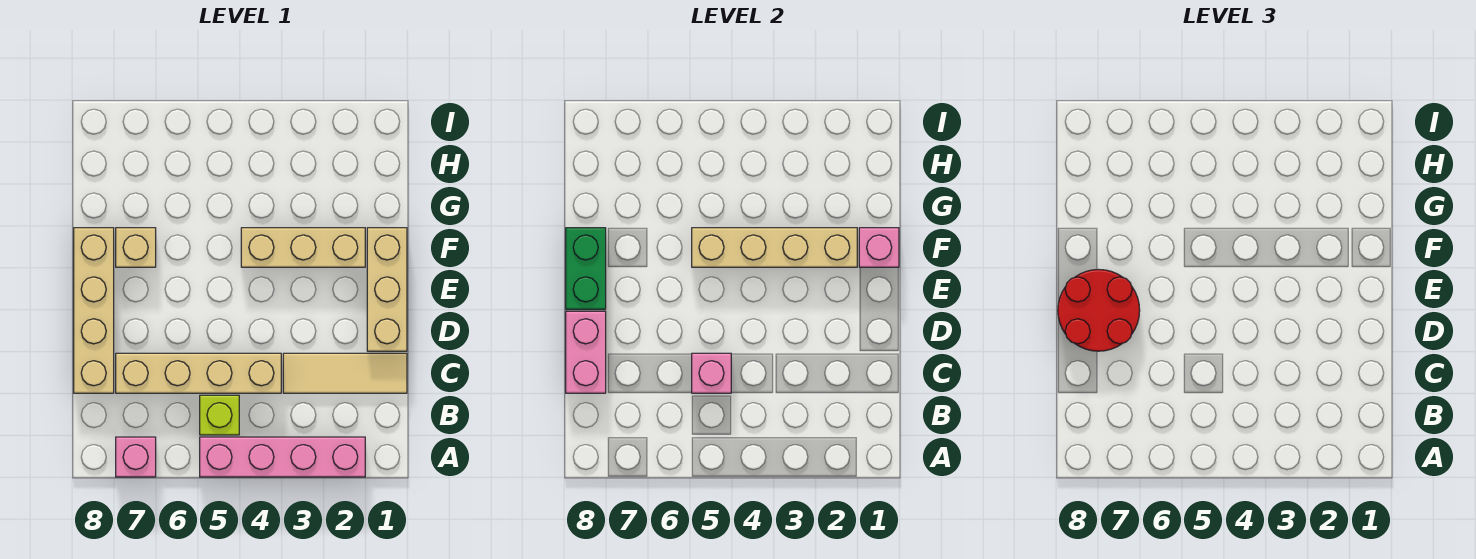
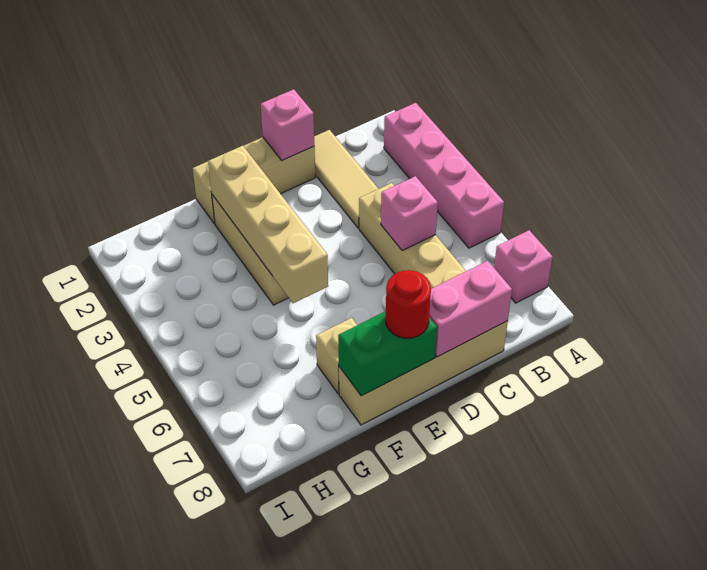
lime 1x1 brick [200,395,239,435] -> none
red 2x2 round brick [1058,269,1140,351] -> red 1x1 round brick [386,270,431,338]
pink 1x1 brick [859,228,899,267] -> pink 1x1 brick moved to [261,89,314,160]

